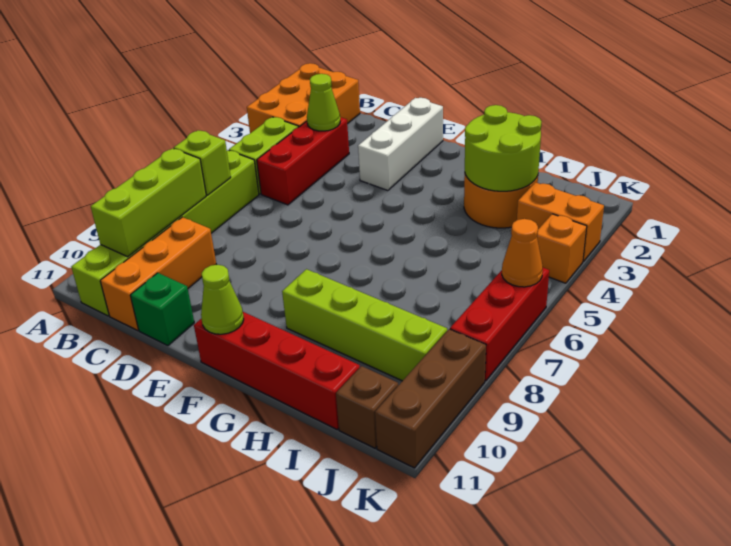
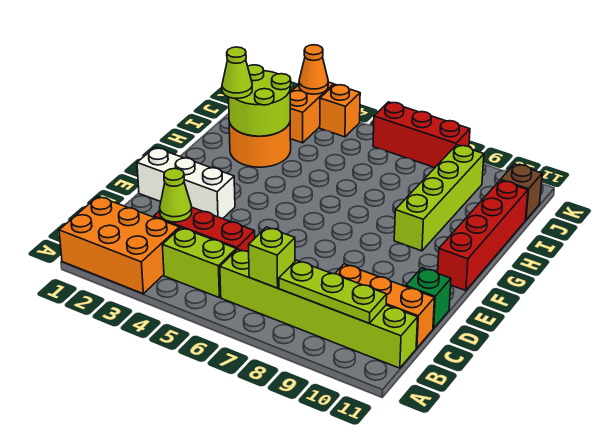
lime 1x3 brick [91,148,206,257] -> lime 1x3 plate [279,260,387,323]
lime 1x1 cone [201,265,244,334] -> lime 1x1 cone moved to [222,47,252,98]
orange 1x1 cone [502,219,543,287] -> orange 1x1 cone moved to [299,45,328,94]
brown 1x3 brick [375,329,486,468] -> none

